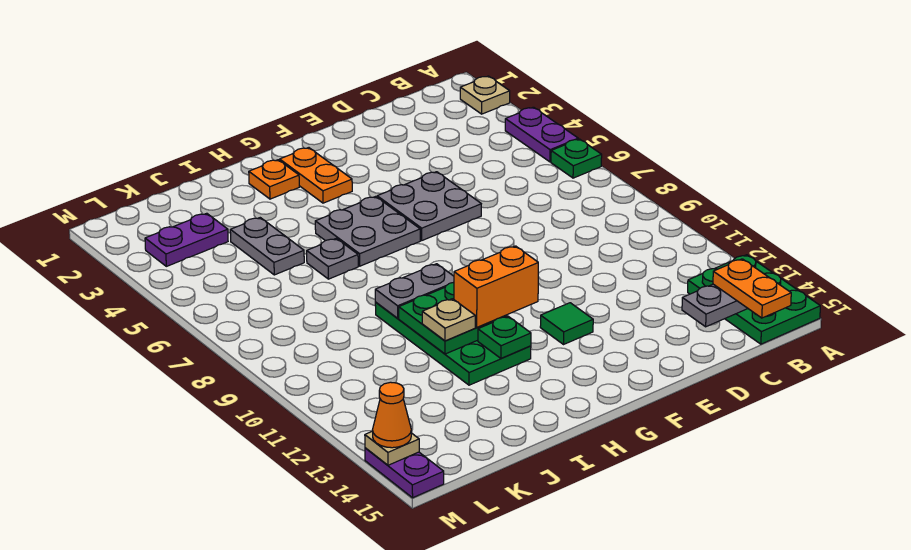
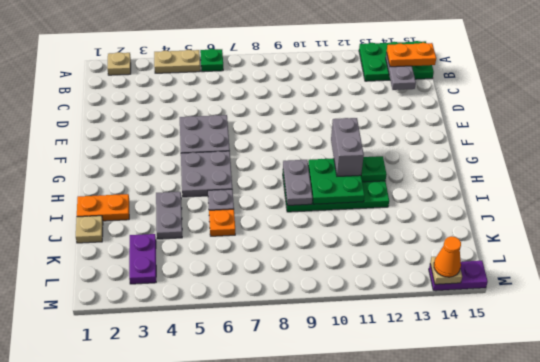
purple 1x2 plate [505,107,578,162] -> tan 1x2 plate [154,50,200,73]
green 1x1 tile [540,303,593,344] -> none
orange 1x2 plate [280,148,352,203] -> orange 1x2 plate moved to [77,194,129,221]
orange 1x2 brick [454,246,538,327] -> grey 1x2 brick [331,118,364,176]
orange 1x1 plate [249,160,299,199] -> orange 1x1 plate moved to [209,209,235,236]
tan 1x1 plate [422,299,475,341] -> tan 1x1 plate moved to [76,216,103,243]
grey 1x2 plate [230,218,304,275] -> grey 1x2 plate turned to [156,192,182,239]

